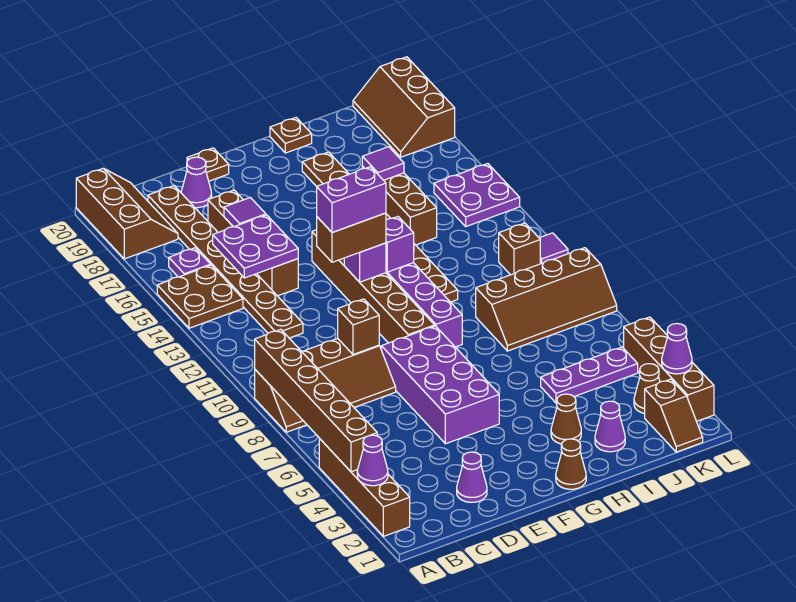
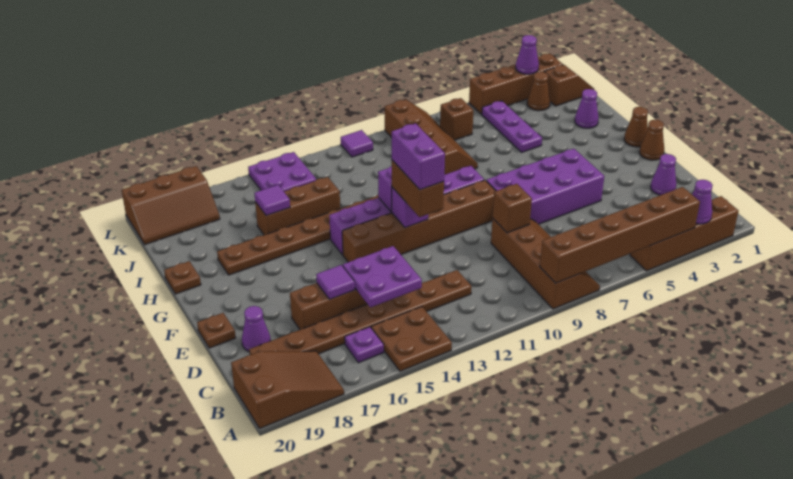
brown 2x3 slope [76,168,178,259] -> brown 2x3 slope turned to [231,351,344,428]
brown 1x1 cone [551,394,581,444] -> brown 1x1 cone moved to [640,120,664,160]
brown 1x1 brick [499,223,540,275] -> brown 1x1 brick moved to [440,98,473,140]

